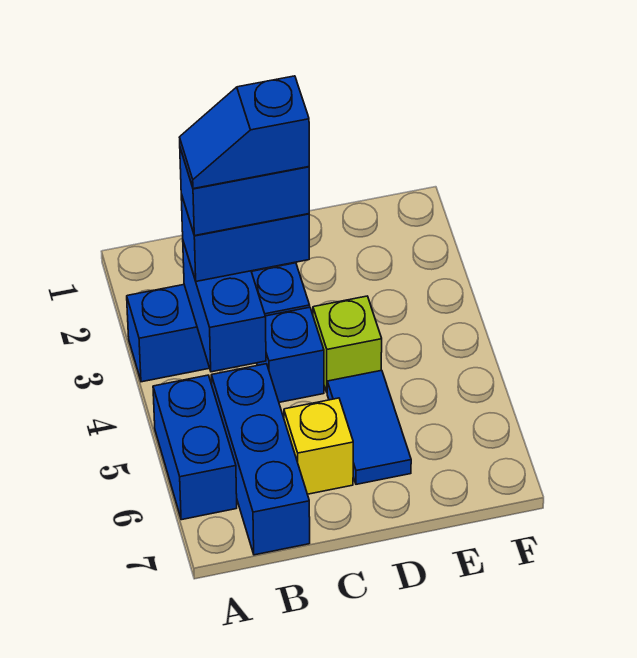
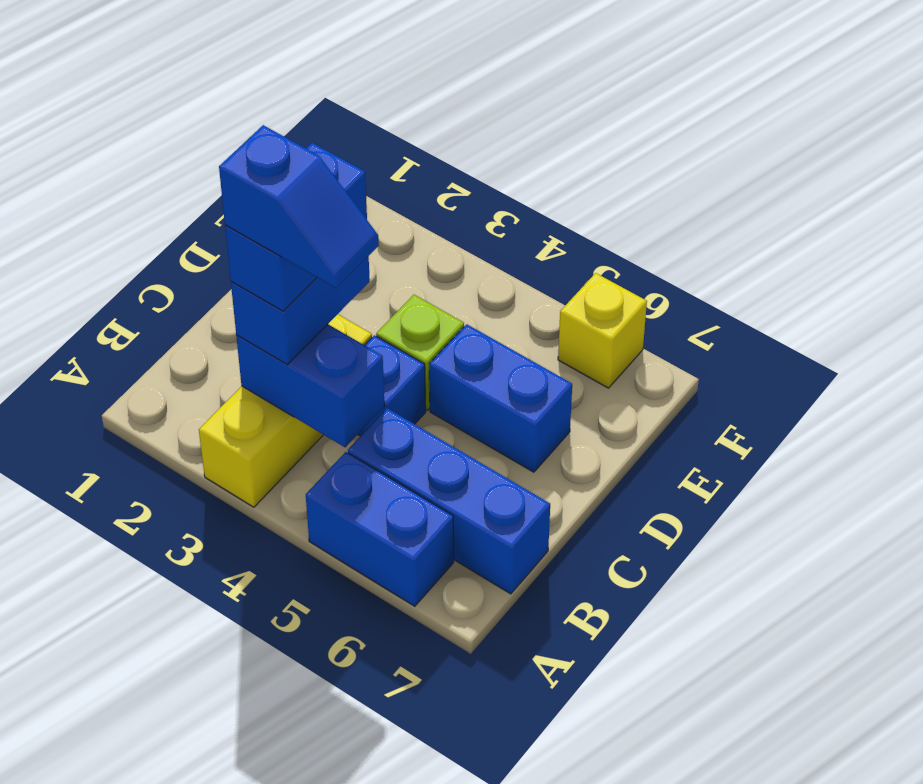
blue 1x3 brick [127,263,310,382] -> yellow 1x3 brick [199,314,372,507]
blue 1x2 slope [180,76,309,189] -> blue 1x2 slope turned to [219,125,379,288]
yellow 1x1 brick [284,398,353,494] -> yellow 1x1 brick moved to [558,273,647,388]
blue 1x2 tile [327,370,411,484] -> blue 1x2 brick [429,324,572,472]

